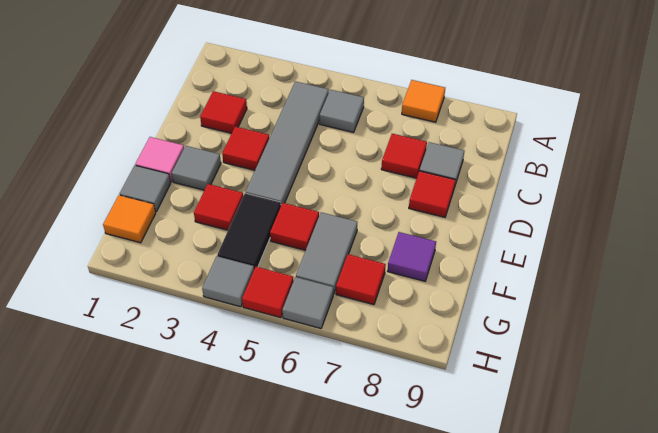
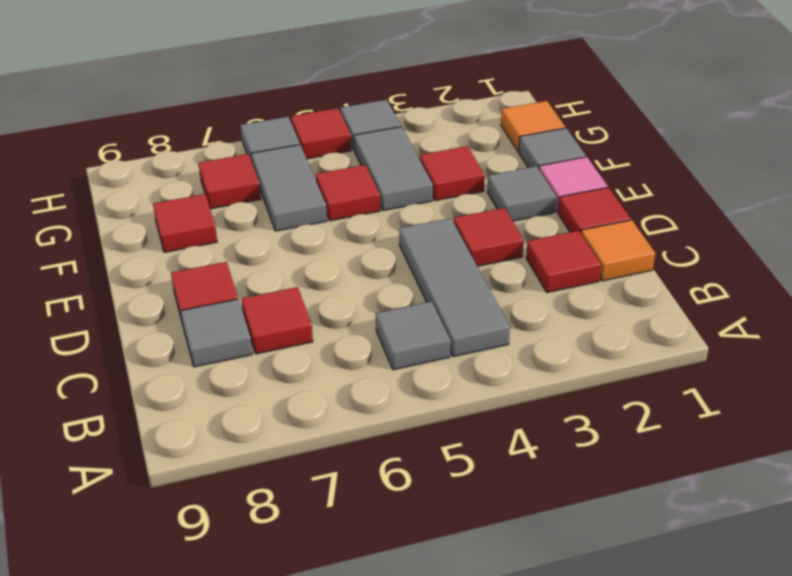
orange 1x1 tile [402,80,445,122] -> orange 1x1 tile moved to [581,220,655,281]
grey 1x4 tile [246,81,329,205] -> grey 1x3 tile [399,218,510,357]
none -> red 1x1 tile [558,187,631,233]
black 1x2 tile [217,193,281,269] -> grey 1x2 tile [354,127,433,211]
purple 1x1 tile [388,232,436,281] -> red 1x1 tile [153,194,217,252]

